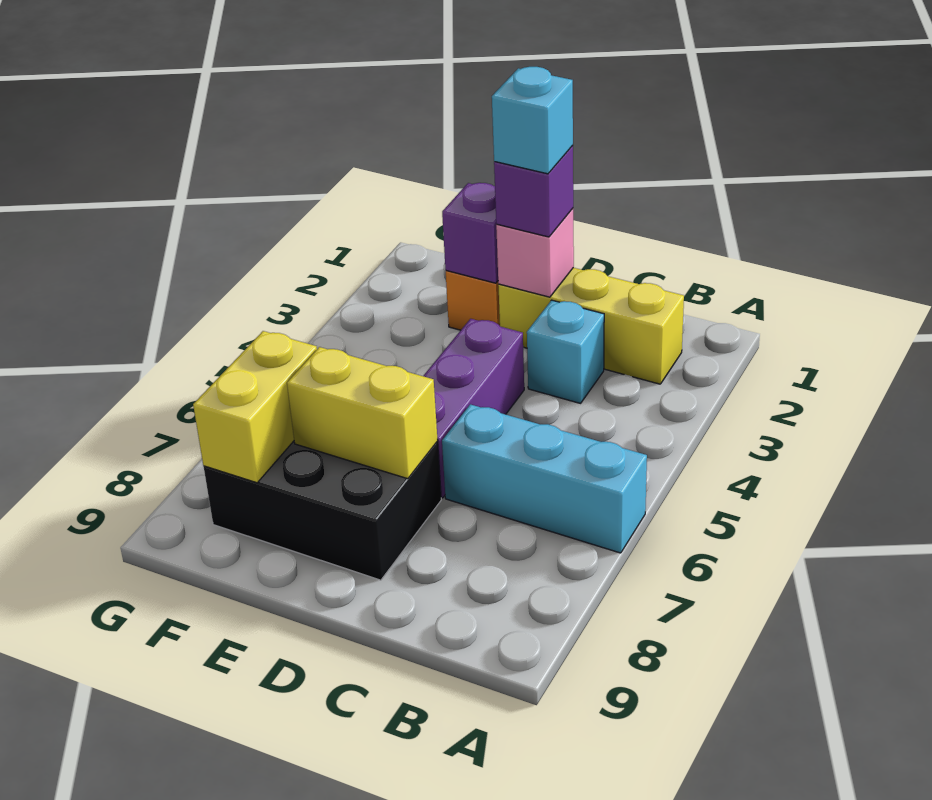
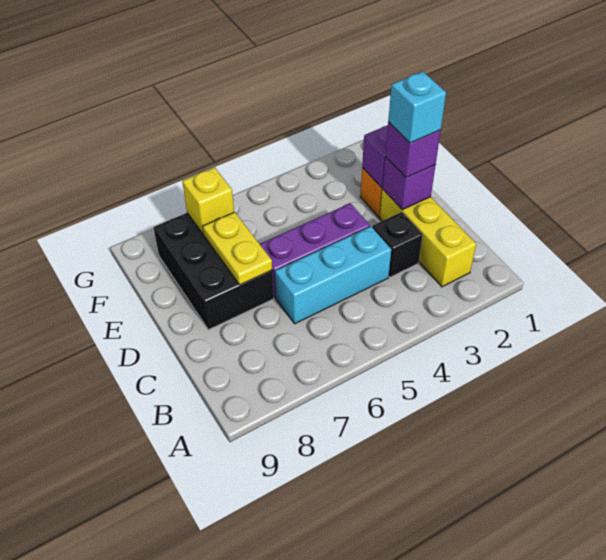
cyan 1x3 brick [442,404,647,553] -> cyan 1x3 brick turned to [275,226,391,324]
cyan 1x1 brick [527,300,604,403] -> black 1x1 brick [372,212,423,277]
pink 1x1 brick [496,208,574,297] -> purple 1x1 brick [382,157,435,210]
yellow 1x2 brick [287,347,438,479] -> yellow 1x2 plate [203,212,272,285]
yellow 1x2 brick [193,331,317,483] -> yellow 1x1 brick [182,168,234,235]

